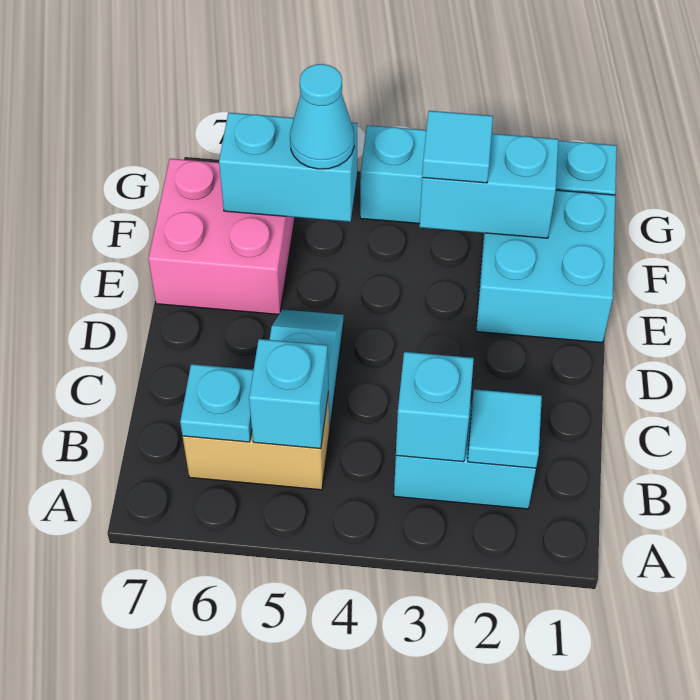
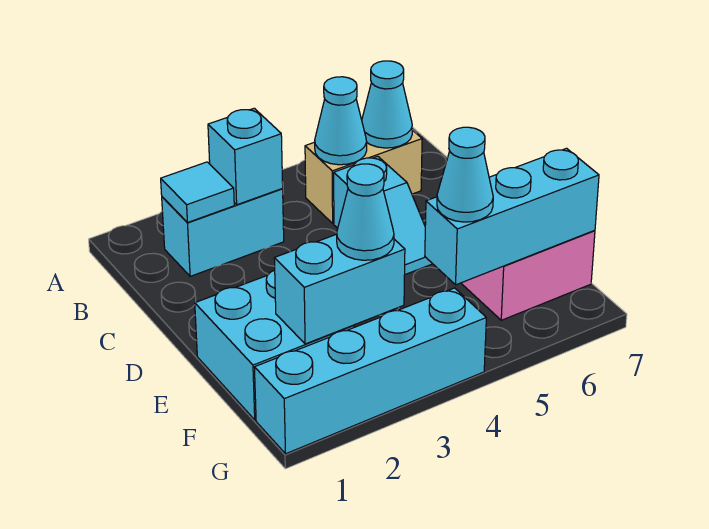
cyan 1x1 brick [249,339,328,449] -> cyan 1x1 cone [315,77,367,165]
cyan 1x1 plate [180,364,253,442] -> cyan 1x1 cone [362,61,412,148]
cyan 1x1 tile [422,111,493,183] -> cyan 1x1 cone [337,164,394,260]
cyan 1x2 brick [219,113,357,222] -> cyan 1x3 brick [425,148,599,285]

